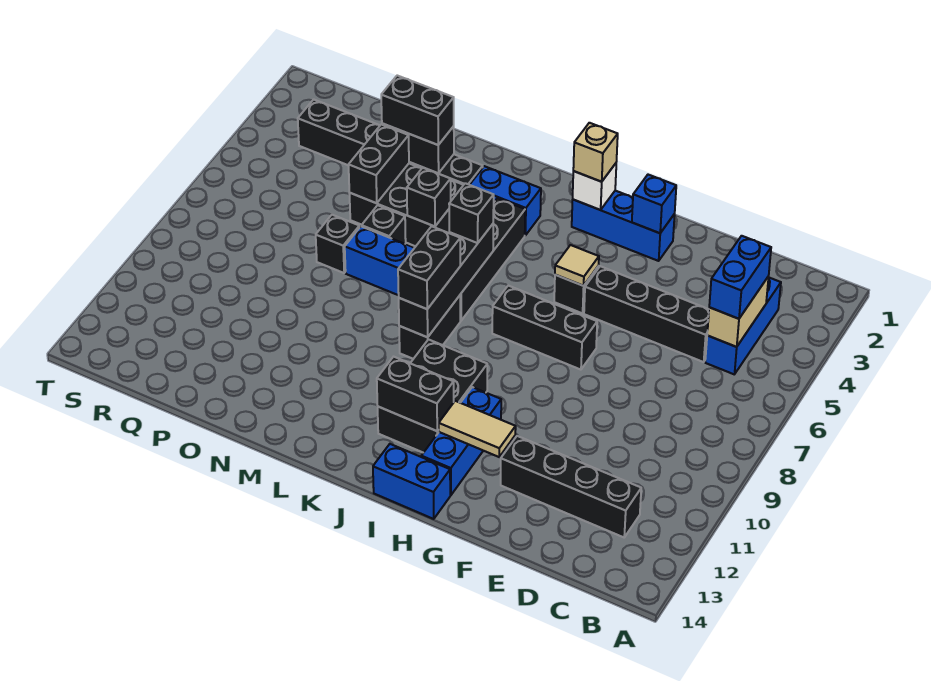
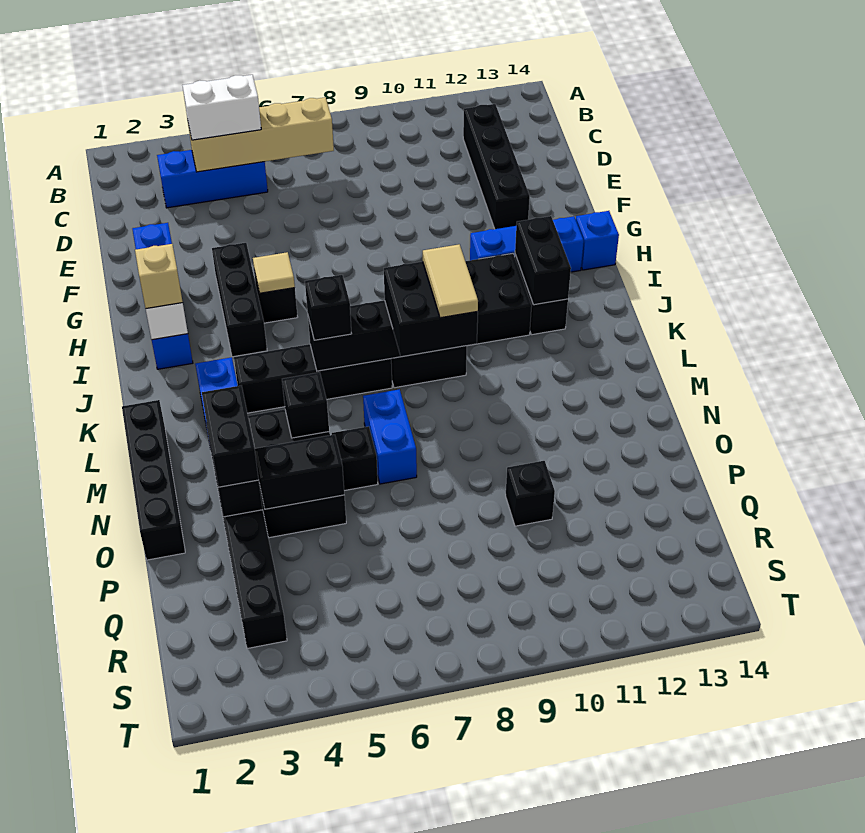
tan 1x2 brick [707,276,769,347] -> tan 1x4 brick [188,97,334,172]
blue 1x2 brick [709,236,771,319] -> white 1x2 brick [182,75,261,140]
black 1x4 brick [584,266,709,362] -> black 1x4 brick moved to [122,400,185,560]
black 1x3 brick [492,286,597,370] -> black 1x3 brick moved to [212,243,267,357]
tan 1x2 tile [439,401,516,457] -> tan 1x2 tile moved to [423,244,478,318]
blue 1x2 brick [373,444,450,519] -> blue 1x1 brick [576,211,619,270]
black 1x2 brick [398,226,460,309] -> black 2x2 brick [384,261,478,357]
black 1x1 brick [316,215,359,273] -> black 1x1 brick moved to [506,461,555,526]

